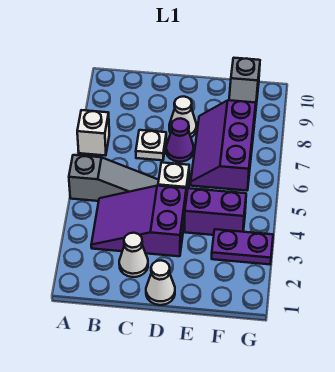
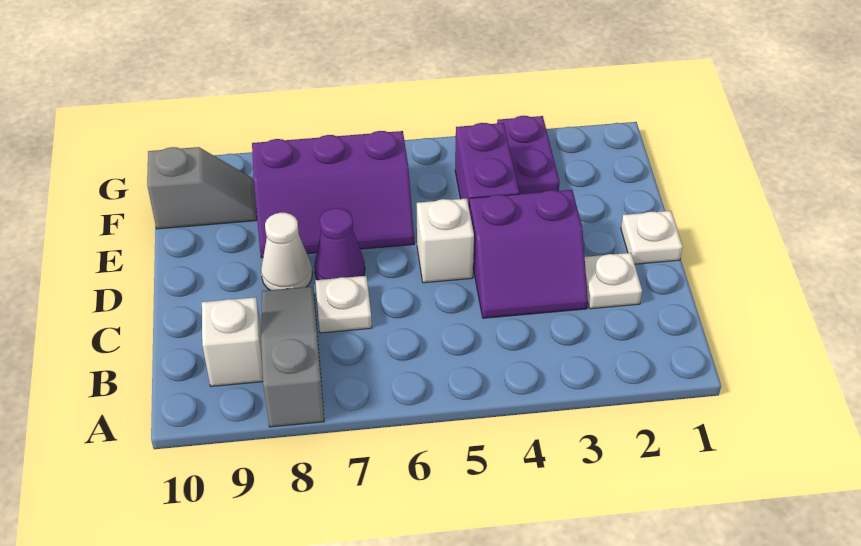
grey 1x3 slope [69,155,159,201] -> grey 1x3 slope moved to [261,287,324,427]
white 1x1 brick [77,110,109,156] -> white 1x1 brick moved to [202,297,263,386]
purple 2x3 slope [91,186,186,256] -> purple 2x2 slope [469,190,588,318]
white 1x1 cone [119,233,148,277] -> white 1x1 plate [585,253,642,309]
white 1x1 cone [146,260,175,305] -> white 1x1 plate [621,211,683,264]

